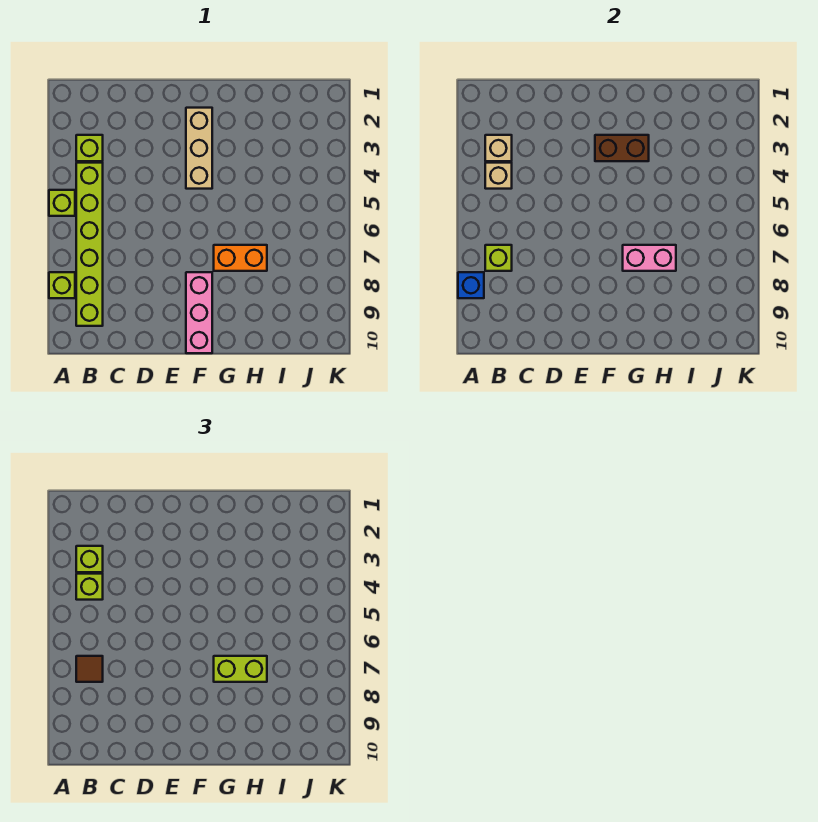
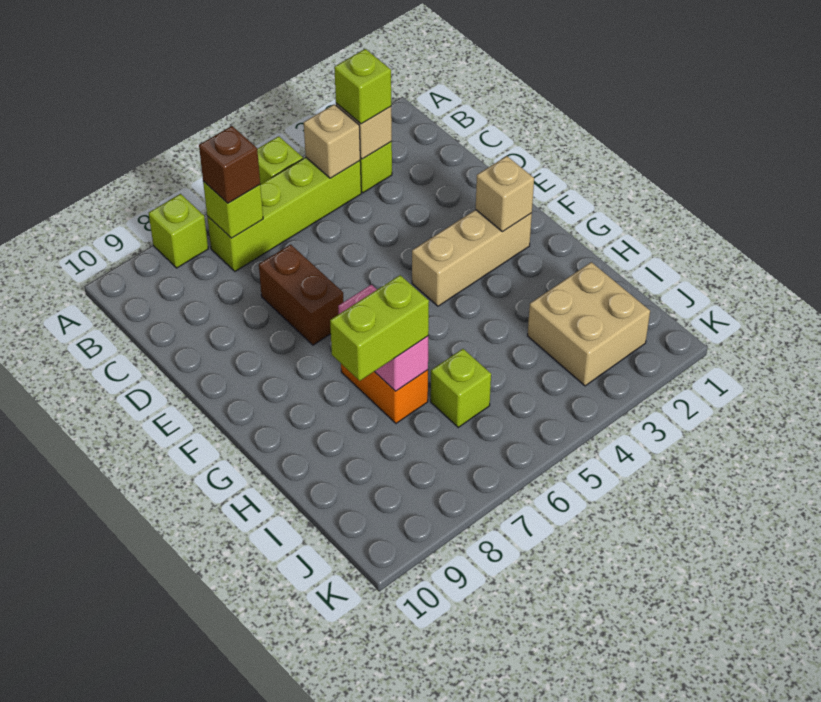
blue 1x1 brick [458,272,484,298] -> none
lime 1x6 brick [76,163,103,326] -> lime 1x4 brick [207,157,361,271]
lime 1x1 brick [76,574,103,600] -> lime 1x1 brick moved to [431,349,491,427]
brown 1x1 tile [76,656,103,682] -> brown 1x1 brick [199,126,260,203]
none -> tan 1x1 brick [476,156,534,232]
brown 1x2 brick [595,135,649,161] -> brown 1x2 brick moved to [259,244,344,345]
pink 1x3 brick [186,272,212,353] -> none
lime 1x2 brick [214,656,267,682] -> lime 1x2 brick turned to [330,275,429,381]
none -> tan 2x2 brick [528,262,650,386]

